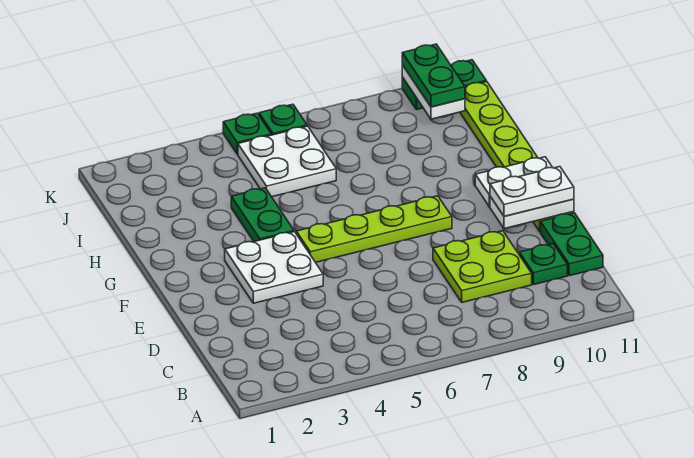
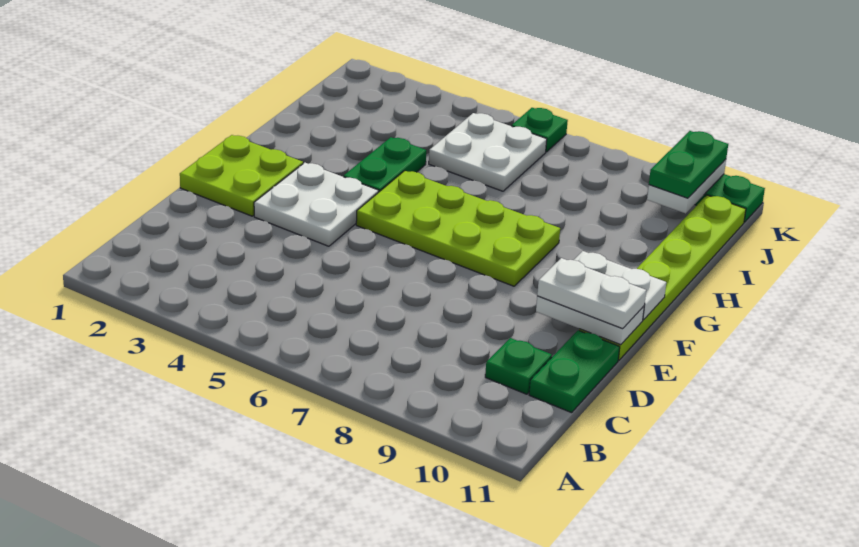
lime 2x2 plate [433,231,532,302] -> lime 2x2 plate moved to [180,135,303,216]
lime 1x4 plate [296,196,452,262] -> lime 2x4 plate [356,171,560,286]
green 1x1 plate [223,113,271,154] -> none

